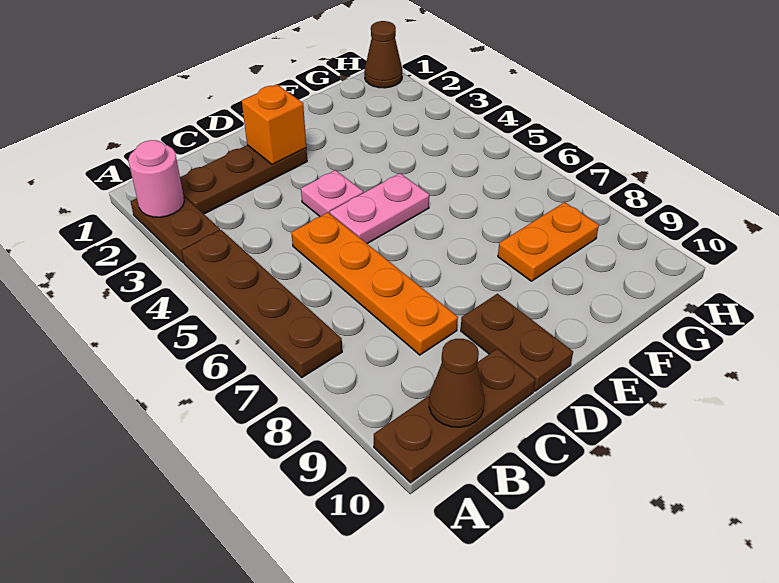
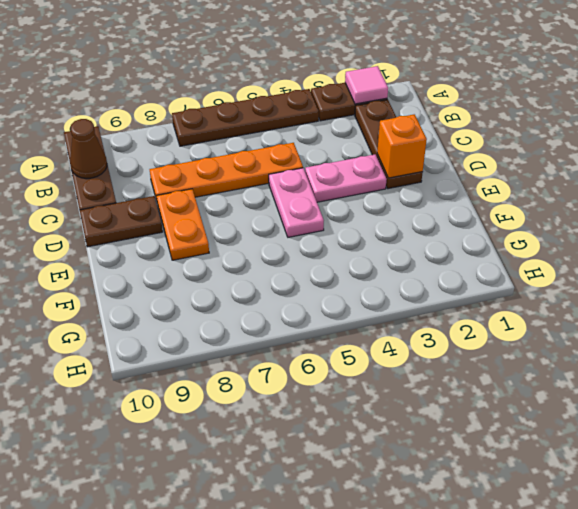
pink 1x1 round brick [129,140,184,217] -> pink 1x1 tile [345,66,388,104]
pink 1x1 plate [301,170,363,216] -> pink 1x2 plate [305,154,387,202]
orange 1x2 plate [498,202,599,281] -> orange 1x2 plate moved to [157,189,209,260]
brown 1x1 cone [364,21,402,88] -> none

